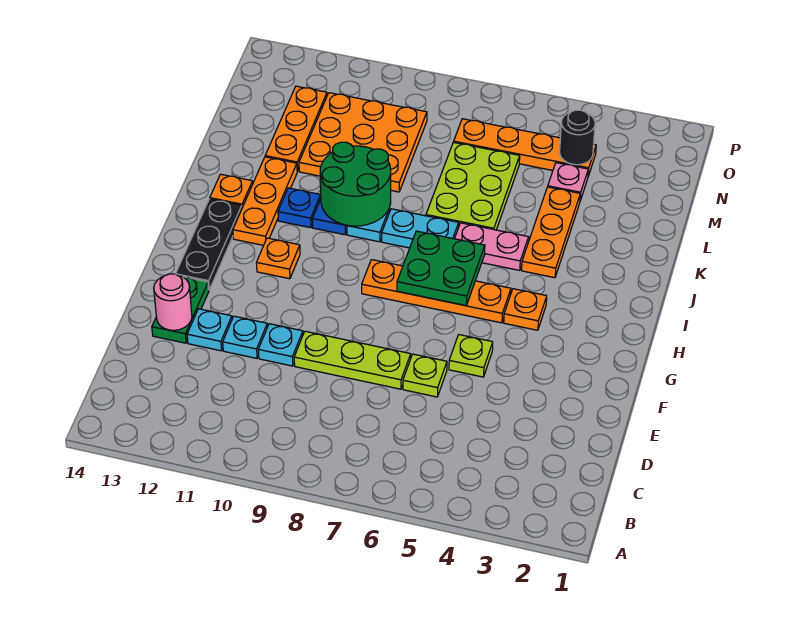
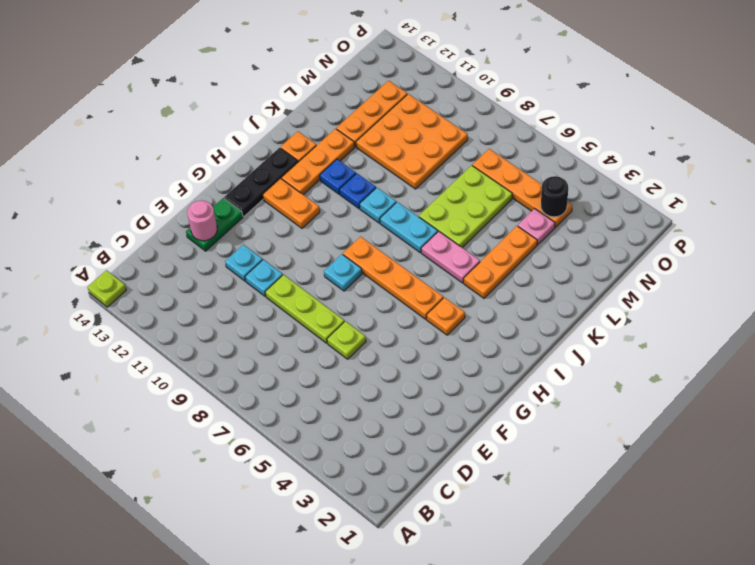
cyan 1x1 plate [187,309,232,351] -> cyan 1x1 plate moved to [324,254,362,291]
lime 1x1 plate [449,335,493,377] -> lime 1x1 plate moved to [88,270,126,307]
green 2x2 plate [397,231,485,306] -> none
orange 1x1 plate [256,238,300,279] -> orange 1x2 plate [263,179,320,228]
green 2x2 round brick [320,142,391,226] -> none

